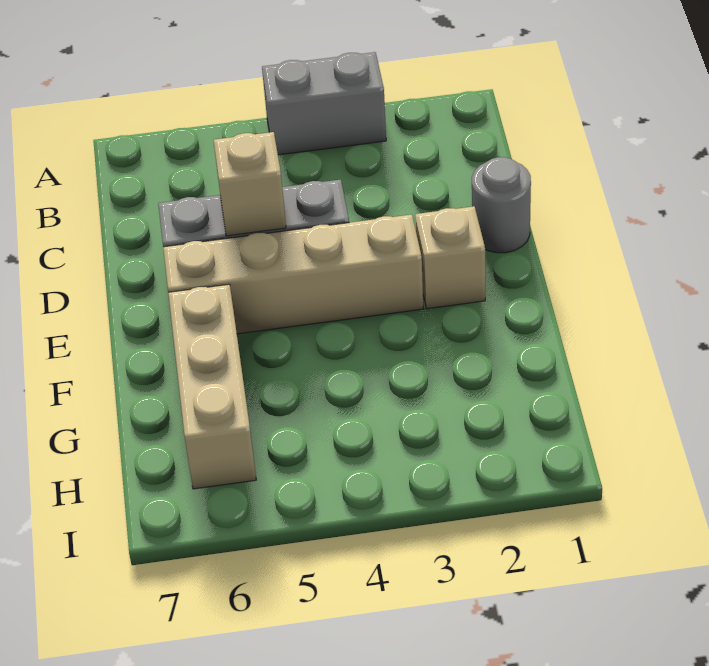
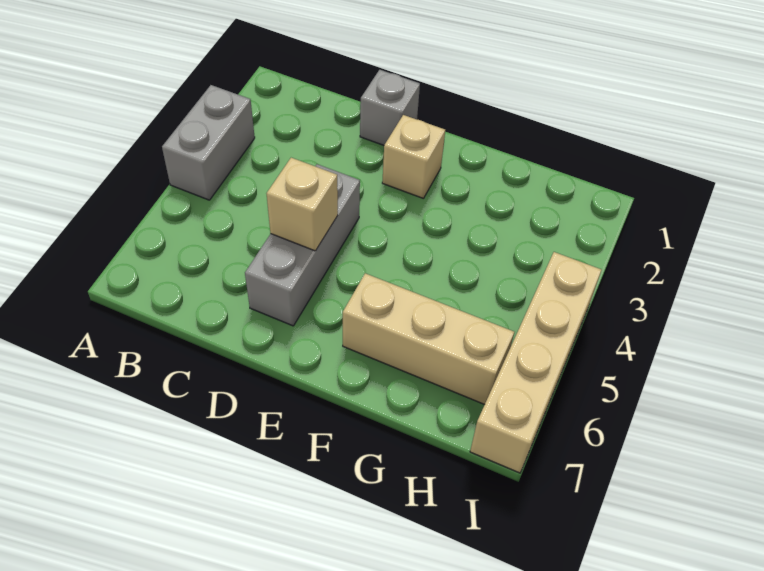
grey 1x1 round brick [472,157,531,253] -> grey 1x1 brick [360,70,420,145]
tan 1x4 brick [163,215,423,334] -> tan 1x4 brick moved to [470,252,601,473]

